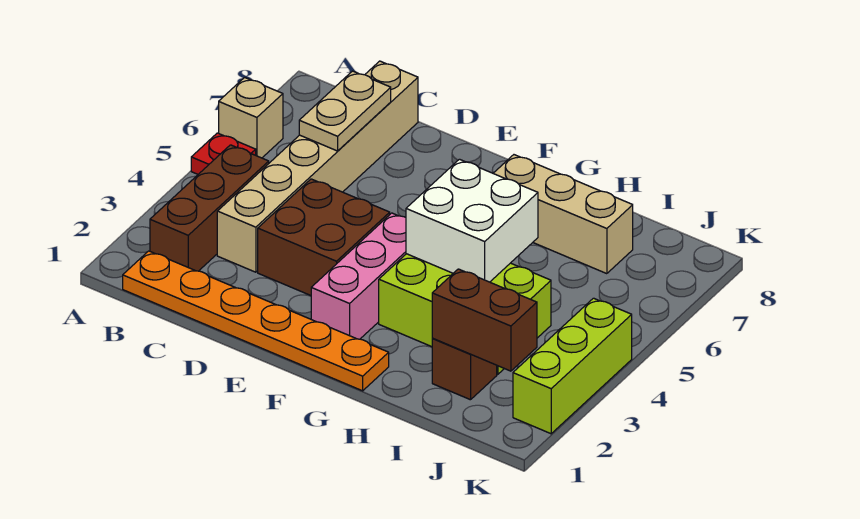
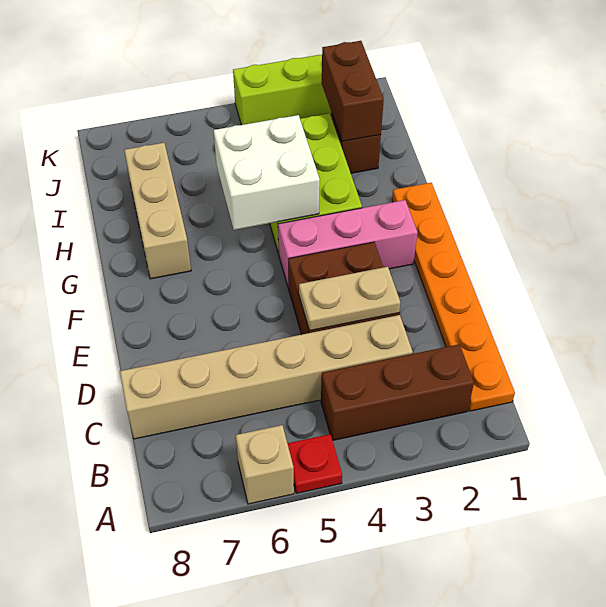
tan 1x2 plate [299,71,391,151] -> tan 1x2 plate moved to [299,267,400,331]

